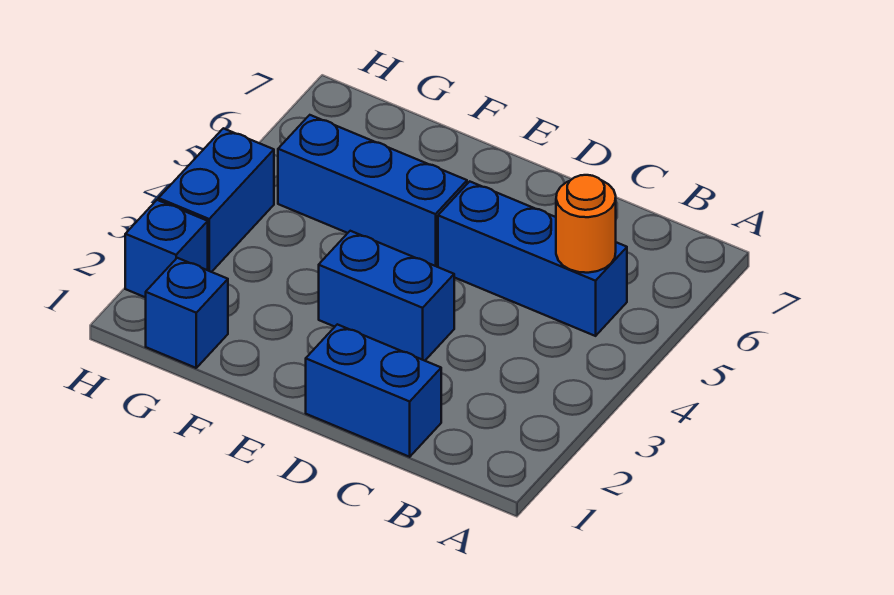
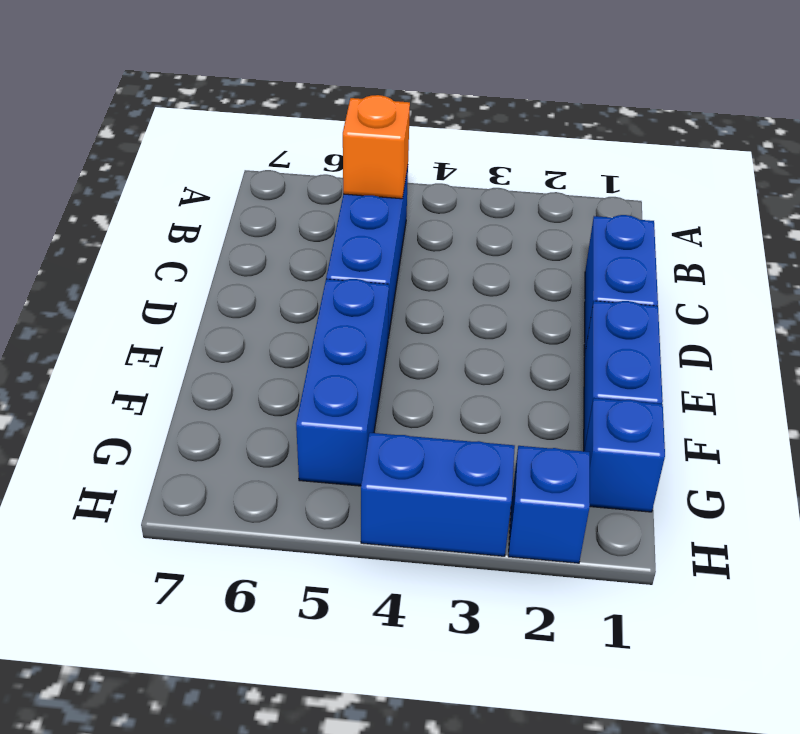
orange 1x1 round brick [556,175,616,273] -> orange 1x1 brick [343,95,410,199]
blue 1x2 brick [319,231,454,361] -> blue 1x2 brick moved to [584,301,663,450]

